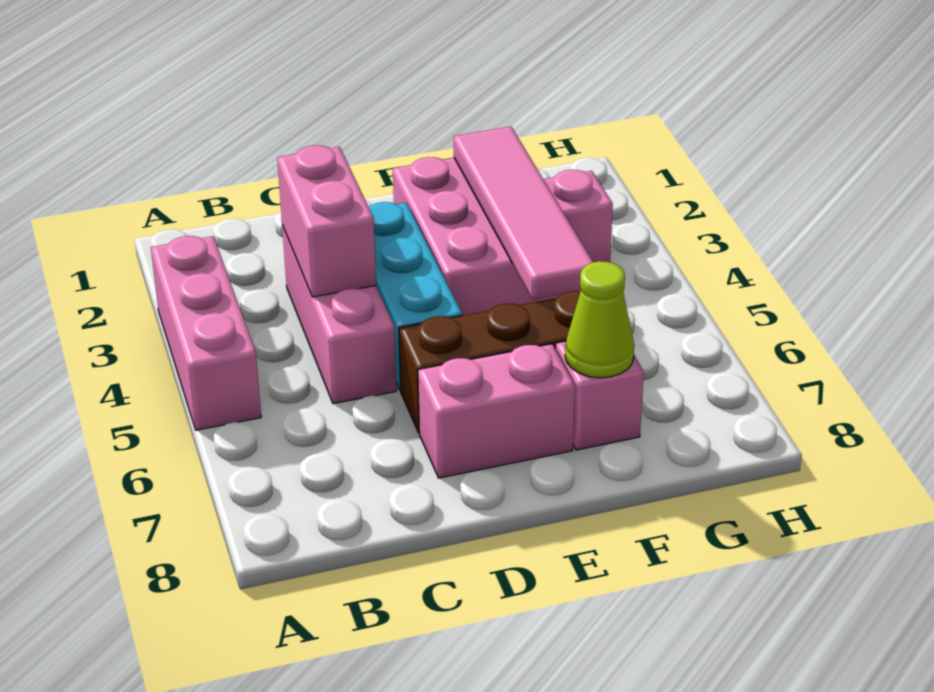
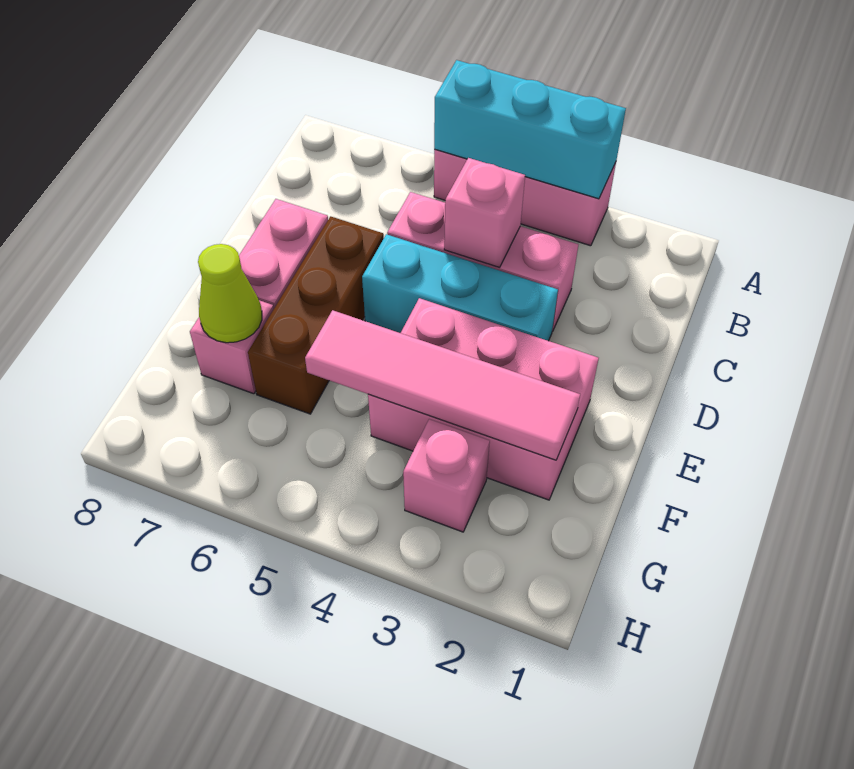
none -> cyan 1x3 brick [434,60,626,199]
pink 1x2 brick [277,145,376,297] -> pink 1x1 brick [444,158,525,267]

